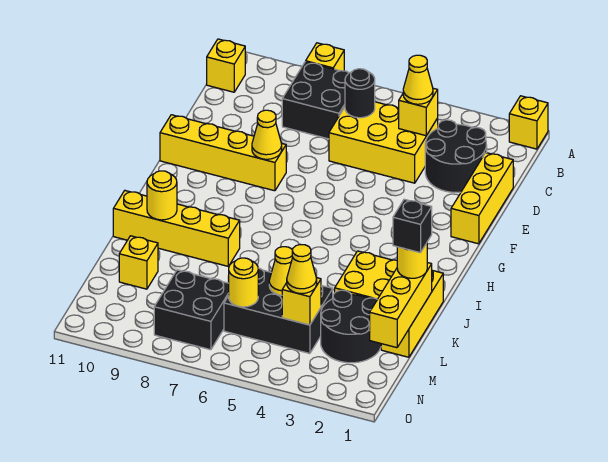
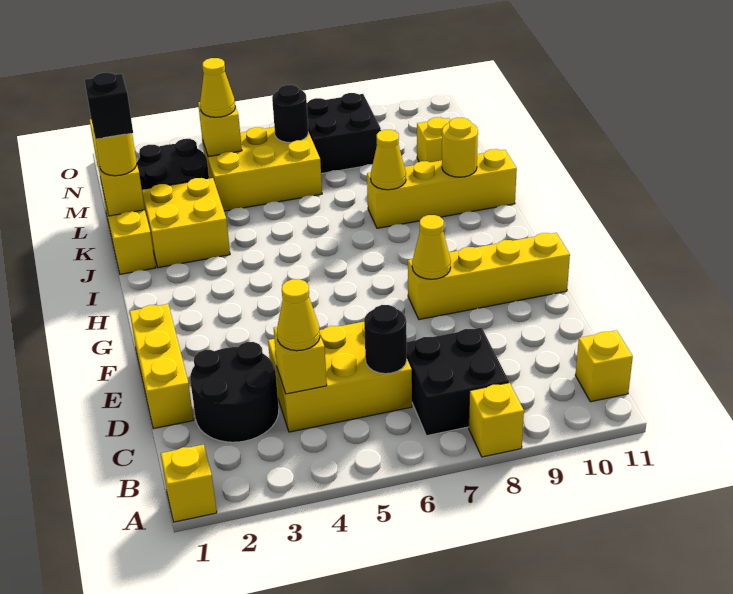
black 2x3 brick [224,268,333,354] -> yellow 2x3 brick [202,127,322,211]
yellow 1x1 cone [269,247,293,295] -> yellow 1x1 cone moved to [371,130,406,190]
yellow 1x1 round brick [228,258,258,307] -> black 1x1 round brick [272,85,308,143]

